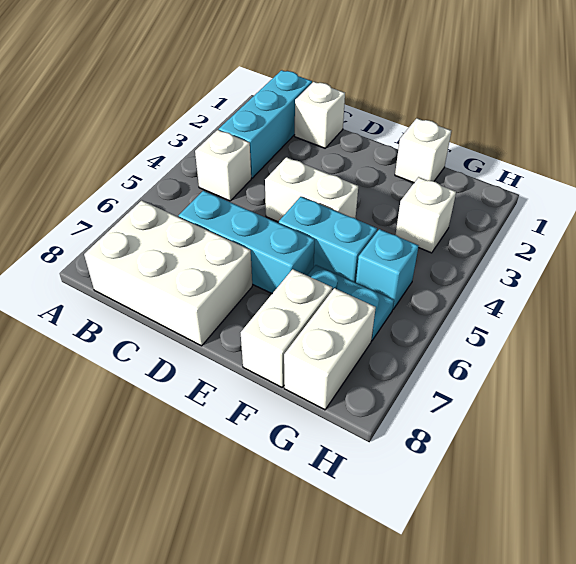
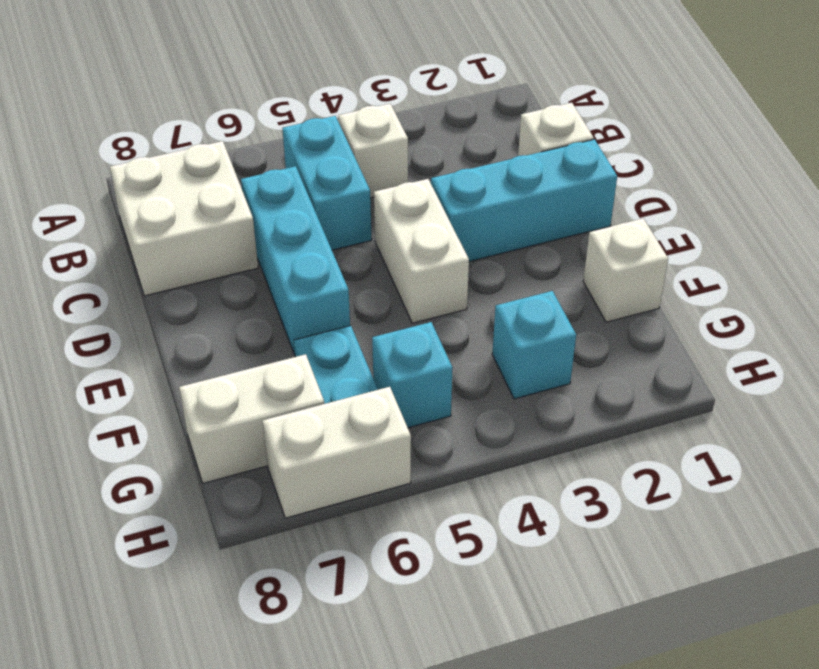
cyan 1x3 brick [219,70,312,178] -> cyan 1x3 brick moved to [431,139,617,261]
white 2x3 brick [84,201,252,346] -> white 2x2 brick [110,141,258,296]
cyan 1x2 brick [279,197,377,283] -> cyan 1x2 brick moved to [282,116,372,250]
white 1x2 brick [241,269,332,387] -> white 1x2 brick moved to [263,387,411,518]
white 1x1 brick [396,177,456,253] -> cyan 1x1 brick [492,291,576,399]

